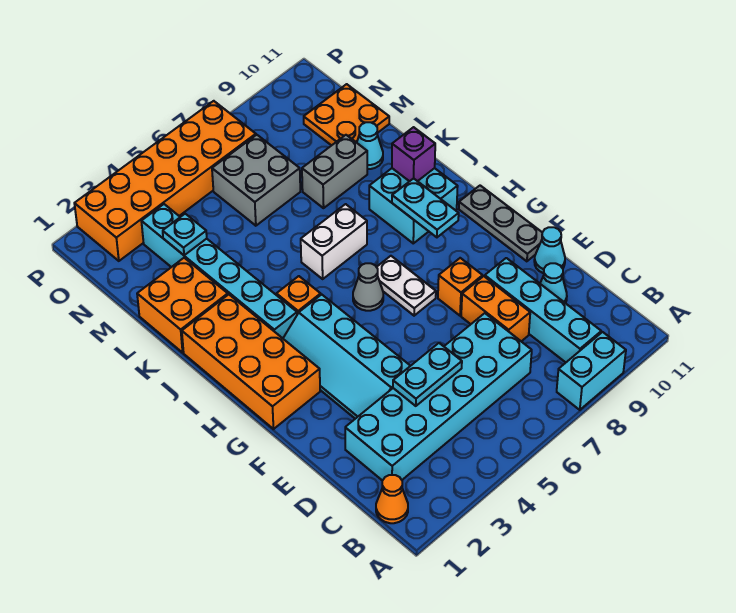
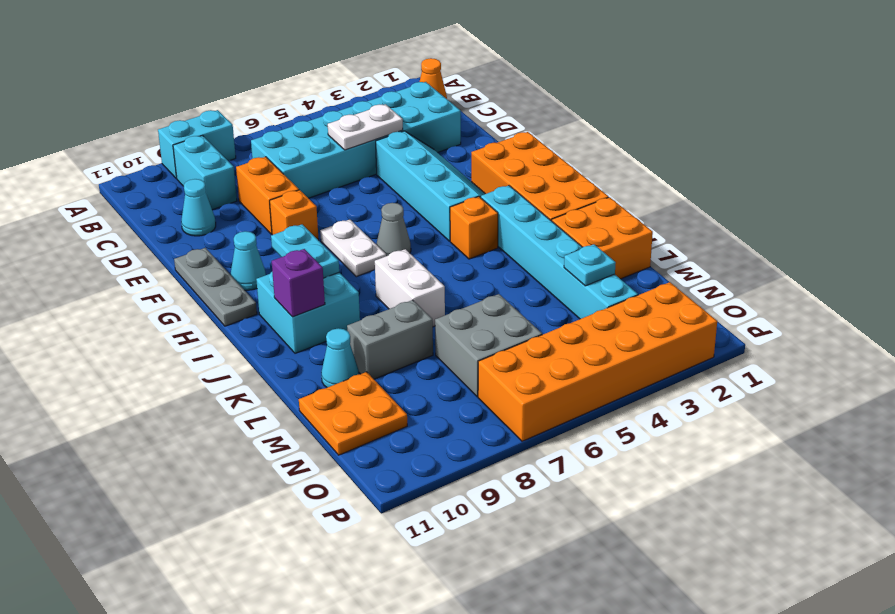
cyan 1x4 brick [485,258,601,362] -> cyan 1x2 brick [173,136,237,210]
cyan 1x2 plate [393,343,462,406] -> white 1x2 plate [328,104,403,150]
cyan 1x1 cone [534,227,565,273] -> cyan 1x1 cone moved to [231,231,266,290]
white 1x2 brick [301,204,367,279] -> white 1x2 brick turned to [375,249,445,327]

